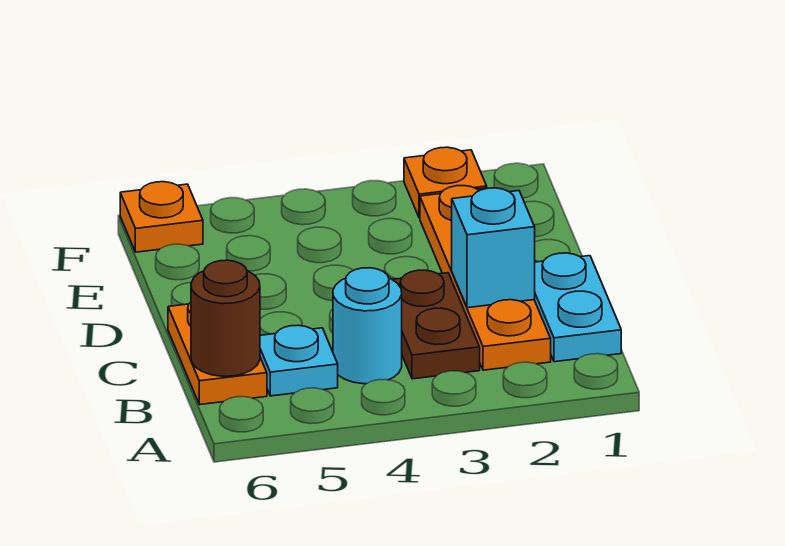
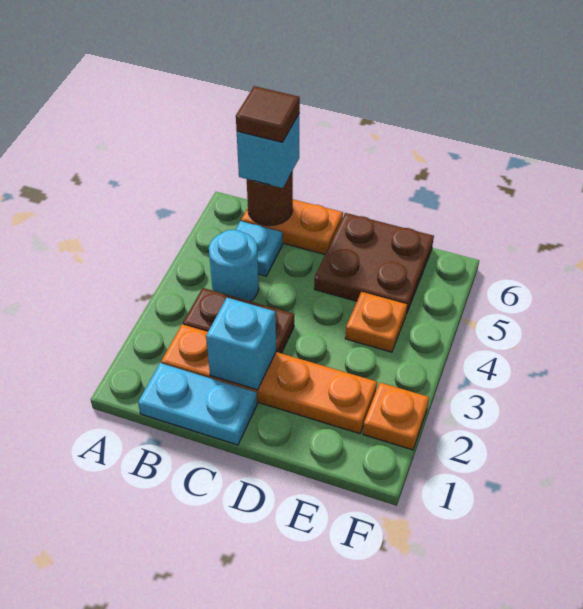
none -> cyan 1x1 brick [237,113,300,188]
none -> brown 1x1 tile [236,86,300,142]
none -> brown 2x2 plate [314,213,434,314]
orange 1x1 plate [120,182,203,252] -> orange 1x1 plate moved to [345,292,407,352]

